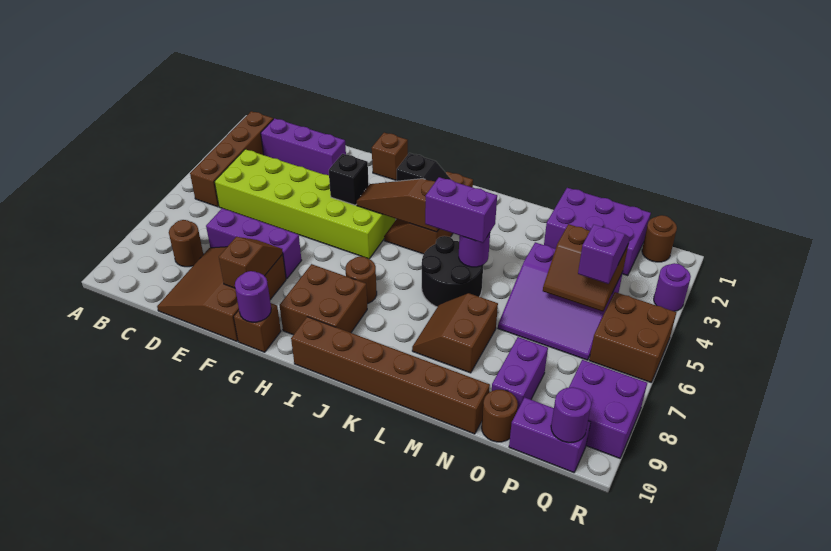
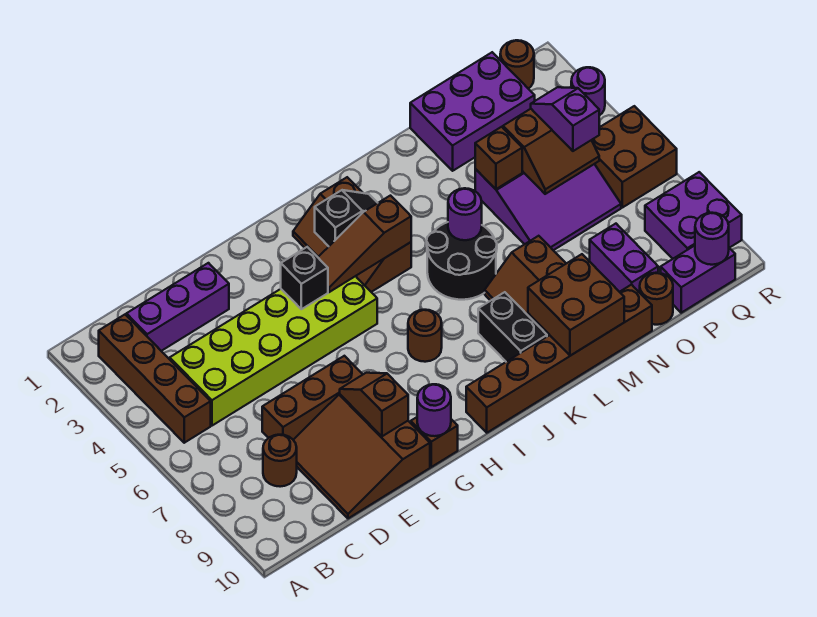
purple 1x3 brick [206,208,302,279] -> brown 1x3 brick [262,356,363,440]
brown 1x1 brick [372,133,408,180] -> brown 1x1 brick moved to [475,127,522,189]
brown 2x2 brick [279,264,367,335] -> brown 2x2 brick moved to [528,254,624,356]
purple 1x2 brick [425,177,497,243] -> none
none -> black 1x2 brick [478,292,547,362]

